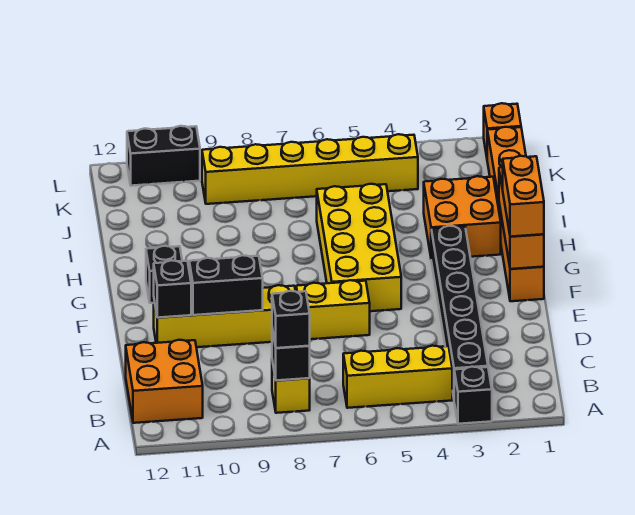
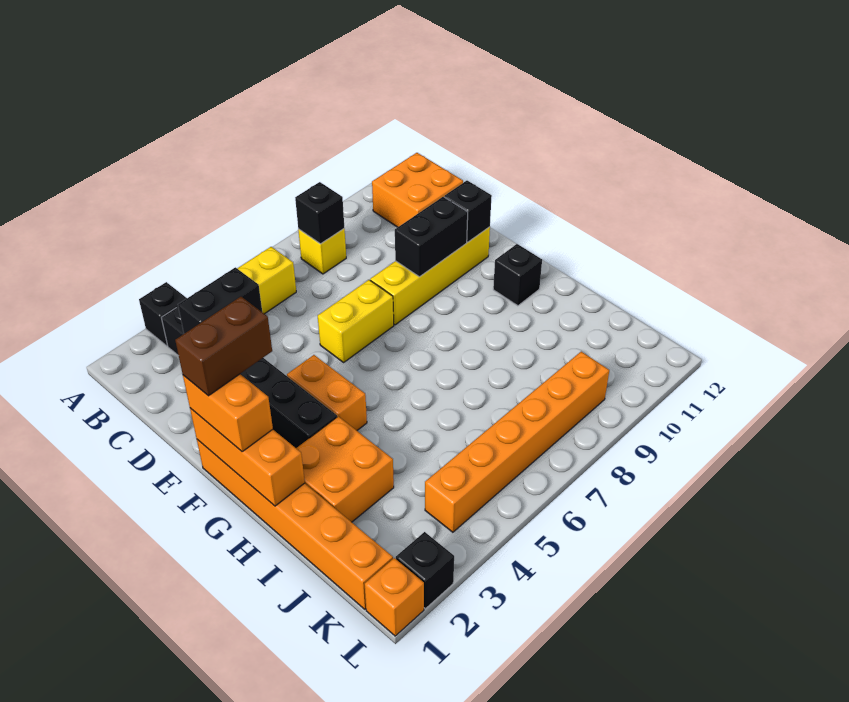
black 1x1 brick [272,291,310,348] -> black 1x1 brick moved to [396,532,454,609]
none -> brown 1x2 brick [175,296,272,396]
none -> orange 1x2 brick [287,355,367,430]
yellow 2x4 brick [317,184,401,311] -> none
yellow 1x6 brick [202,134,418,204] -> orange 1x6 brick [425,352,609,532]
black 1x2 brick [127,126,200,186] -> black 1x2 brick moved to [178,267,262,334]

